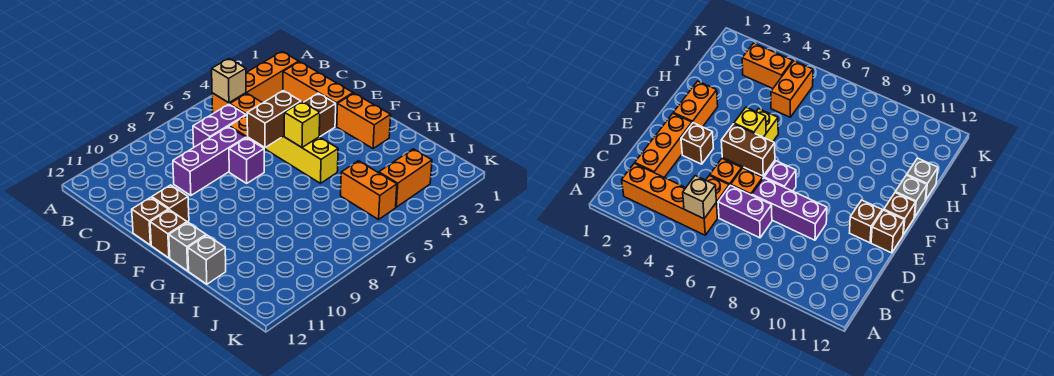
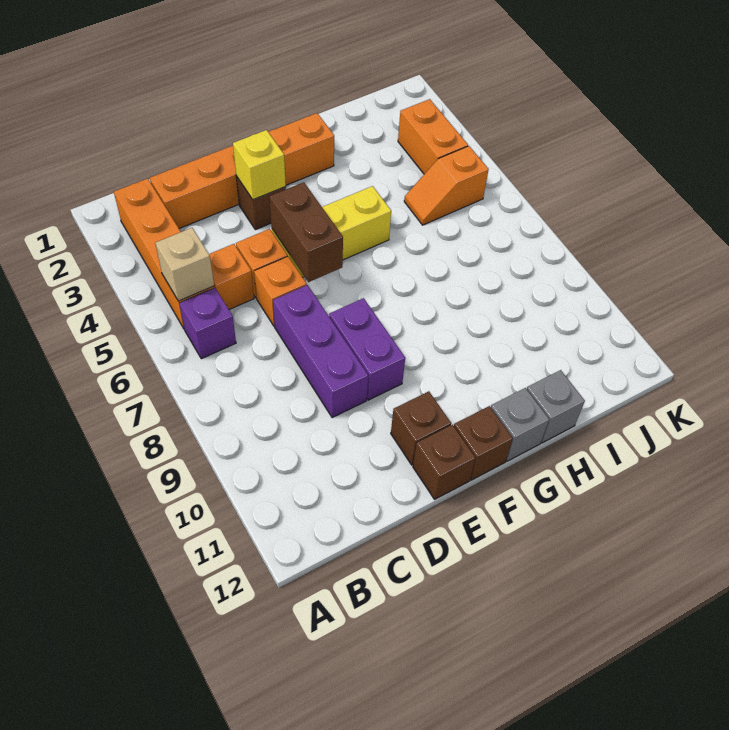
purple 1x2 brick [193,104,246,147] -> purple 1x2 brick moved to [329,298,405,400]
purple 1x1 brick [229,138,264,183] -> purple 1x1 brick moved to [179,288,236,359]
yellow 1x1 brick [284,102,320,147] -> yellow 1x1 brick moved to [233,130,286,200]
orange 1x2 brick [341,161,397,220] -> orange 1x2 slope [404,146,489,225]

